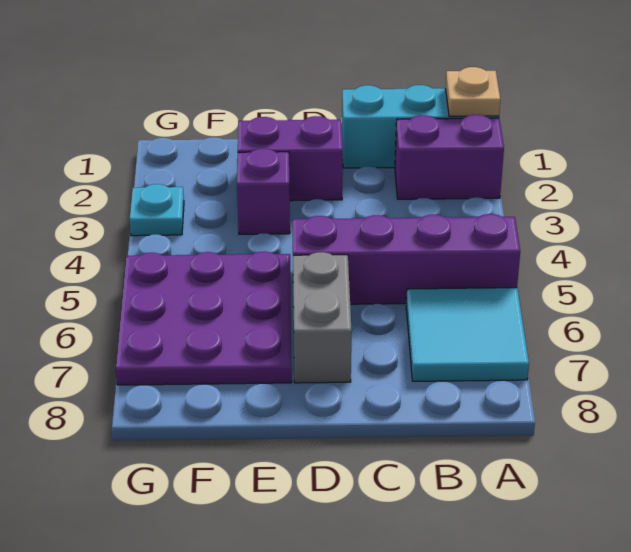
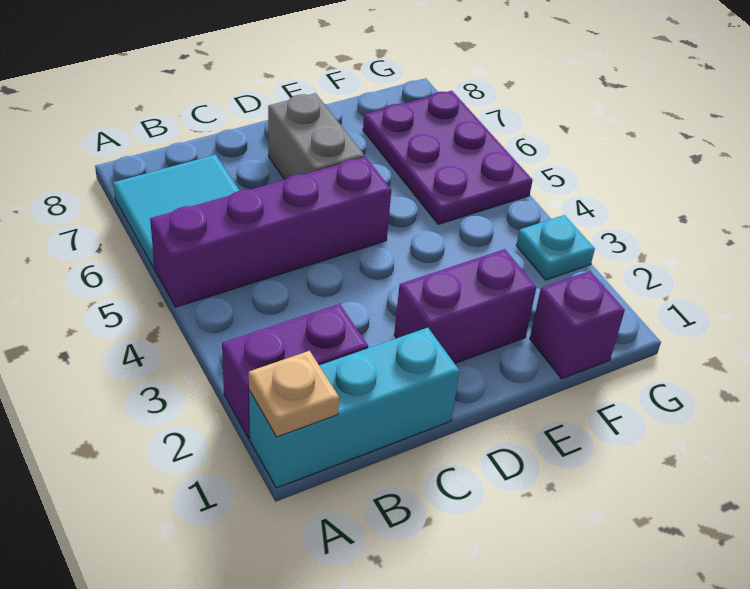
purple 1x1 brick [237,149,290,234] -> purple 1x1 brick moved to [530,271,625,379]
purple 3x3 plate [116,251,292,385] -> purple 2x3 plate [363,91,533,224]

